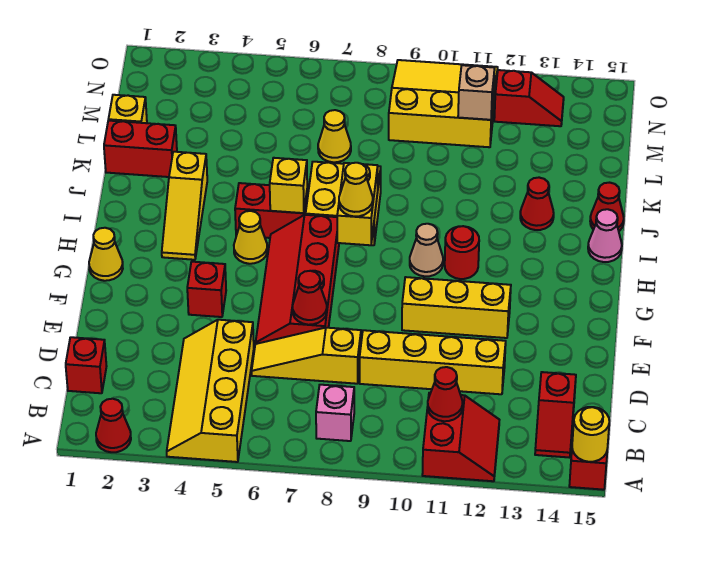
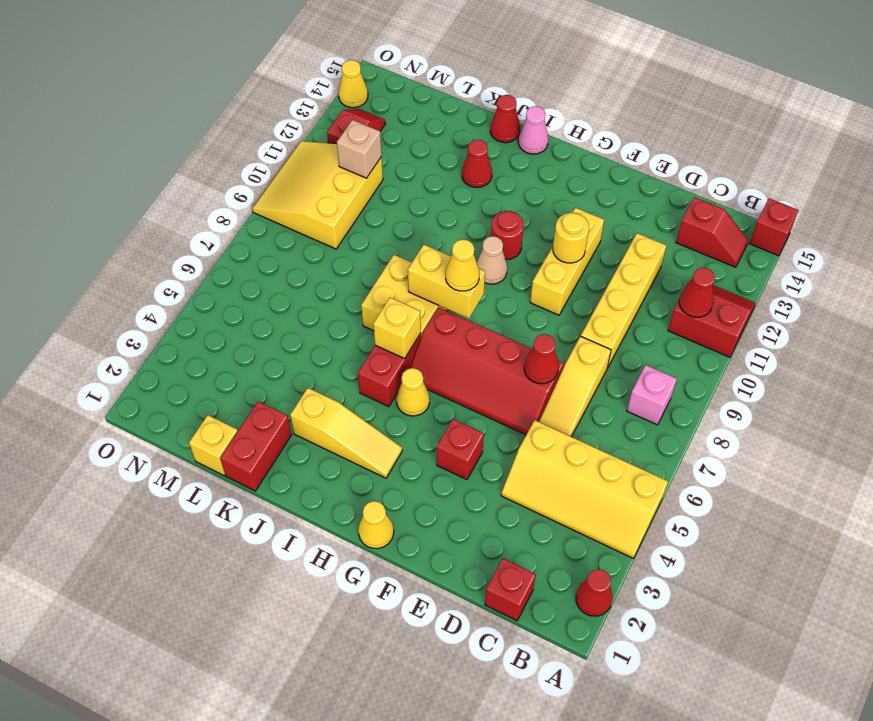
yellow 1x1 round brick [572,407,609,462] -> yellow 1x1 round brick moved to [553,213,589,263]
yellow 1x1 cone [318,110,351,162] -> yellow 1x1 cone moved to [339,60,368,108]

